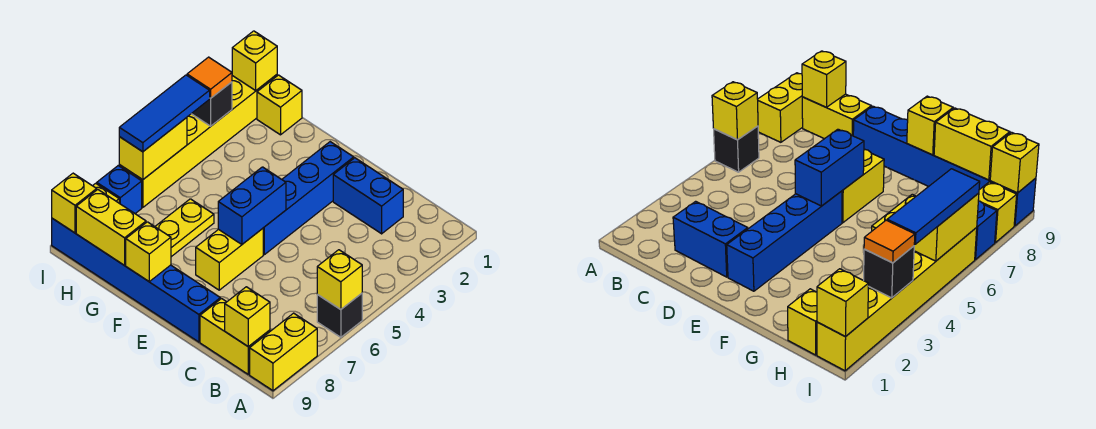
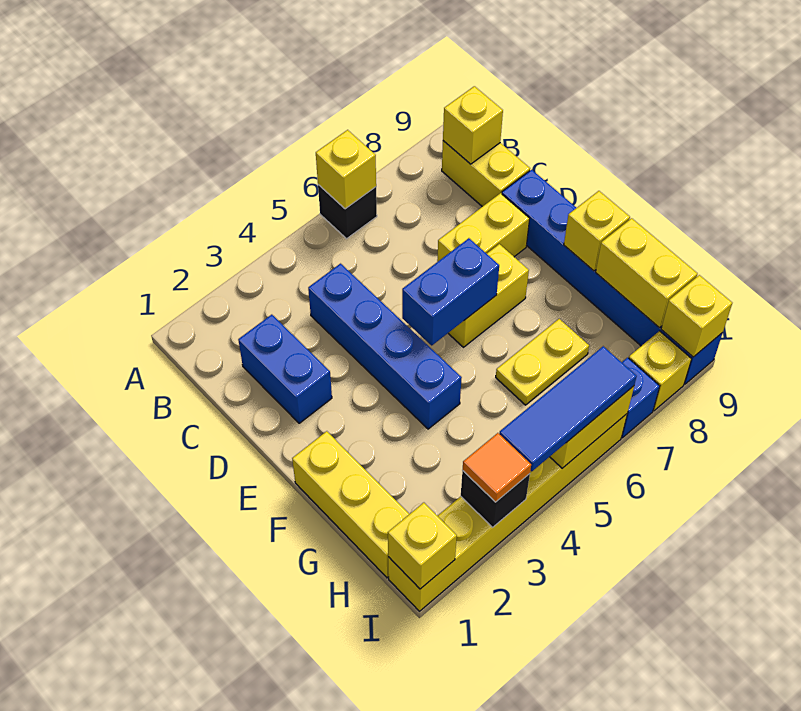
yellow 1x2 brick [250,313,317,391] -> yellow 1x2 brick moved to [437,193,529,262]
blue 1x4 brick [263,142,354,255] -> blue 1x4 brick turned to [308,264,462,429]
yellow 1x1 brick [257,75,302,135] -> yellow 1x3 brick [292,431,409,578]

